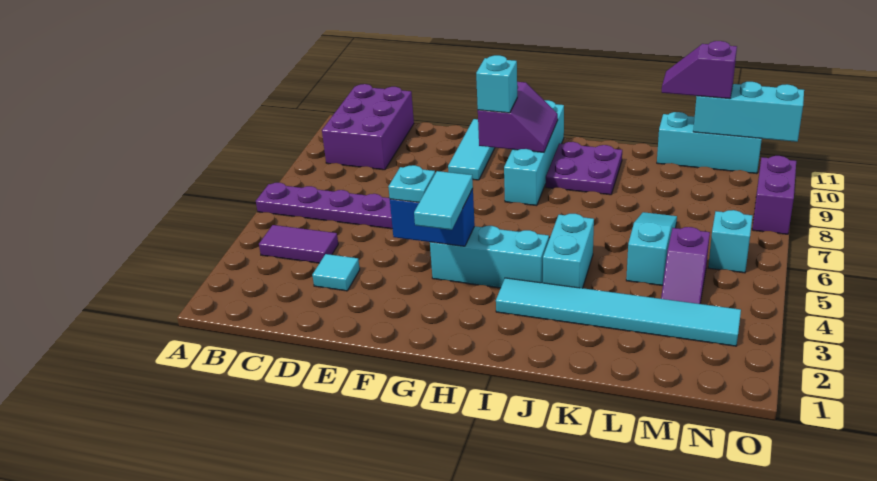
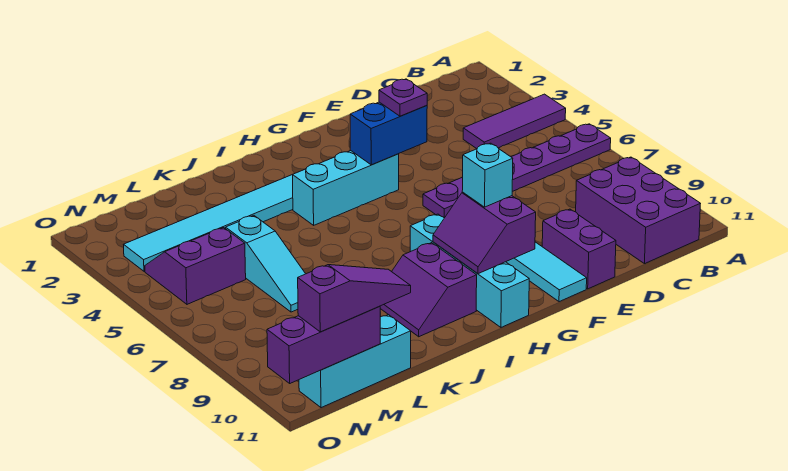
purple 1x2 tile [259,225,338,263] -> purple 1x3 tile [463,94,566,149]
cyan 1x1 tile [312,254,360,291] -> none
cyan 1x1 plate [388,165,435,202] -> purple 1x1 plate [379,79,427,116]
cyan 1x2 tile [414,171,473,230] -> none
purple 2x2 plate [546,142,622,195] -> purple 2x2 slope [380,243,477,337]
cyan 1x2 brick [543,214,594,288] -> none
purple 1x2 slope [662,41,737,99] -> purple 1x3 slope [298,265,411,332]
purple 1x2 slope [661,227,710,304] -> purple 2x2 slope [145,228,246,304]
cyan 1x3 brick [693,82,804,142] -> purple 1x3 brick [267,306,381,383]
cyan 1x1 brick [708,210,752,273] -> none
purple 1x2 brick [752,156,796,234] -> purple 1x2 brick moved to [542,209,616,289]

